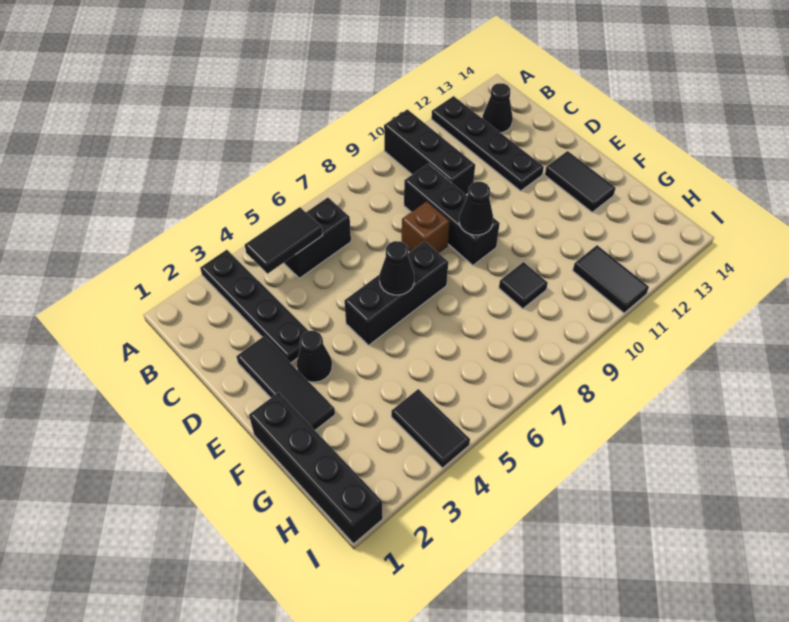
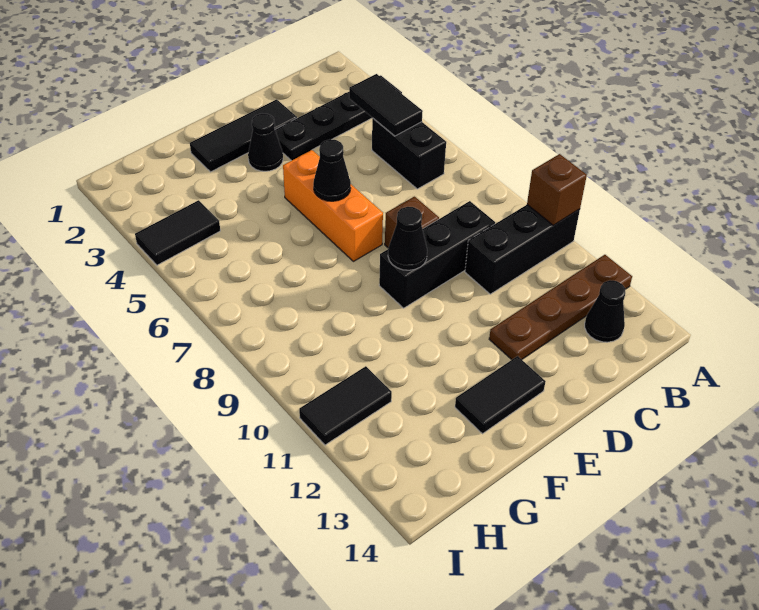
none -> brown 1x1 brick [527,154,587,225]
black 1x4 plate [431,96,544,191] -> brown 1x4 plate [489,255,632,360]
black 1x3 brick [344,241,448,345] -> orange 1x3 brick [283,150,383,261]
black 1x4 brick [249,392,383,544] -> none
black 1x1 tile [499,262,548,309] -> none

